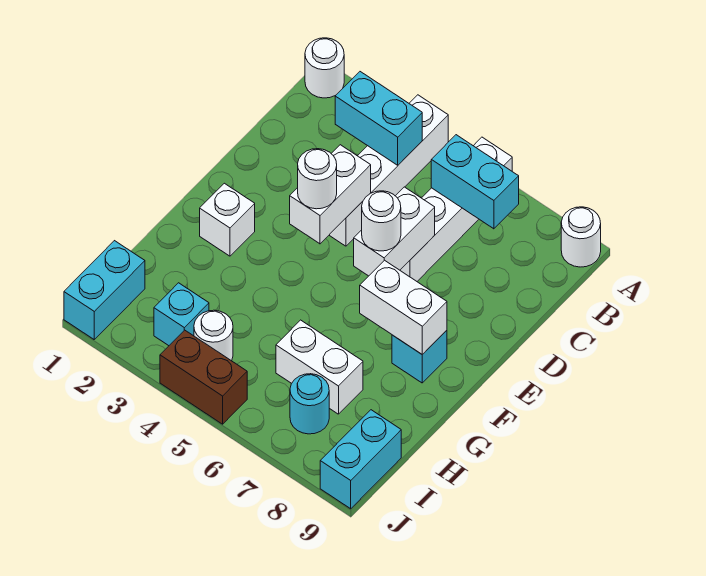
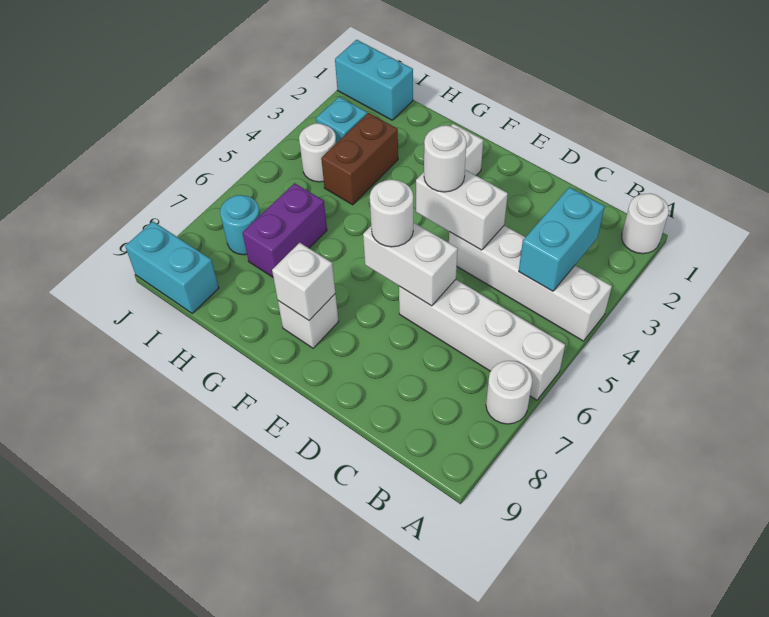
white 1x1 round brick [561,207,601,267] -> white 1x1 round brick moved to [486,361,532,424]
cyan 1x2 brick [431,135,519,229] -> none
white 1x2 brick [360,260,447,355] -> white 1x1 brick [272,243,335,320]
cyan 1x1 brick [392,330,447,383] -> white 1x1 brick [278,294,339,348]
white 1x2 brick [276,320,363,414] -> purple 1x2 brick [243,183,327,277]
brown 1x2 brick [160,330,247,424] -> brown 1x2 brick moved to [321,113,398,205]

